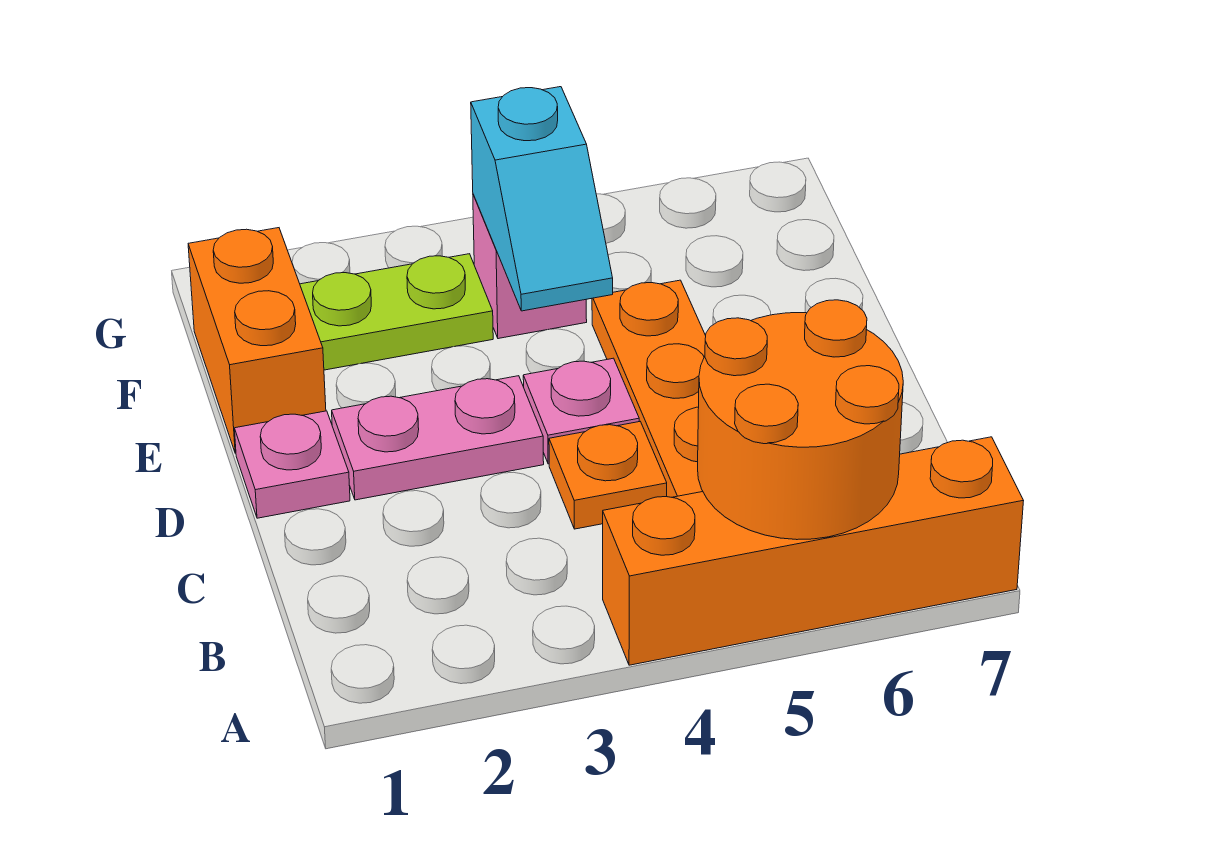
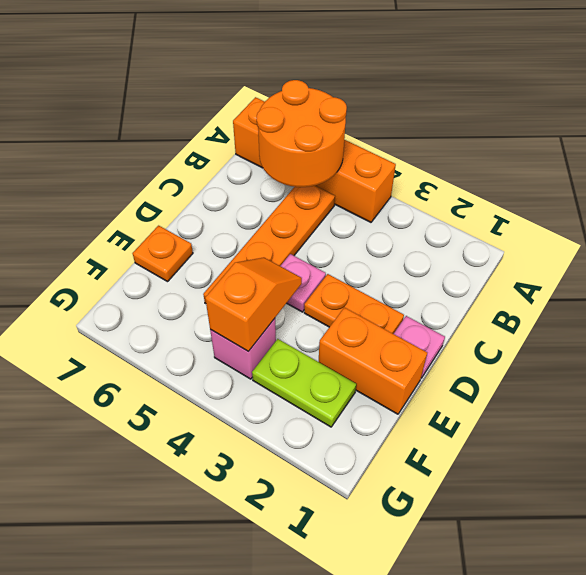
orange 1x1 plate [549,422,667,529] -> orange 1x1 plate moved to [133,226,193,282]
pink 1x2 plate [332,376,544,500] -> orange 1x2 plate [304,274,404,334]
orange 1x2 brick [188,228,326,453] -> orange 1x2 brick turned to [319,307,427,414]
cyan 1x2 slope [471,87,613,311] -> orange 1x2 slope [205,257,302,351]

